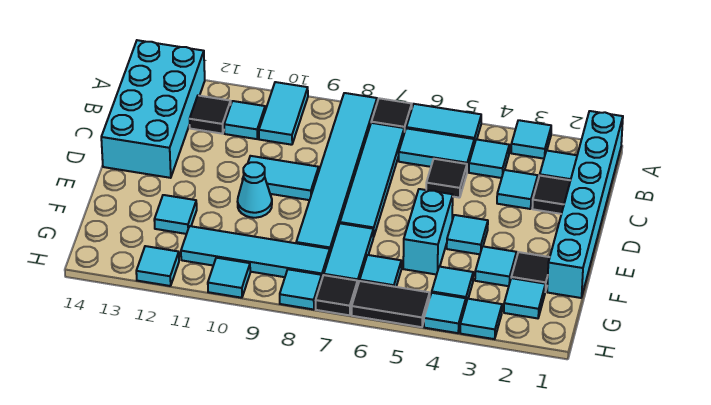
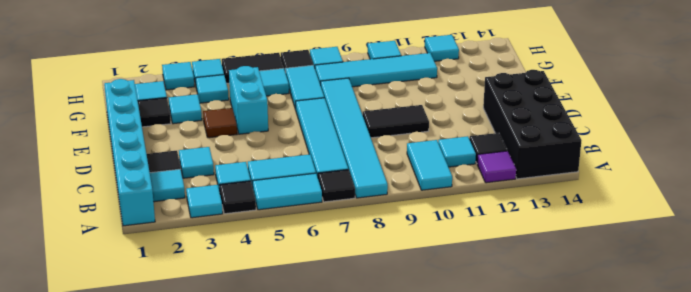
none -> purple 1x1 tile [477,151,516,183]
cyan 2x4 brick [101,40,205,178] -> black 2x4 brick [483,70,582,179]
black 1x1 tile [426,159,467,198] -> black 1x1 tile moved to [219,181,256,214]
cyan 1x2 tile [242,156,319,200] -> black 1x2 tile [363,105,429,138]
cyan 1x1 tile [447,215,488,254] -> brown 1x1 tile [203,108,237,138]
cyan 1x1 cone [237,162,272,218] -> none
cyan 1x1 tile [154,195,197,234] -> none

